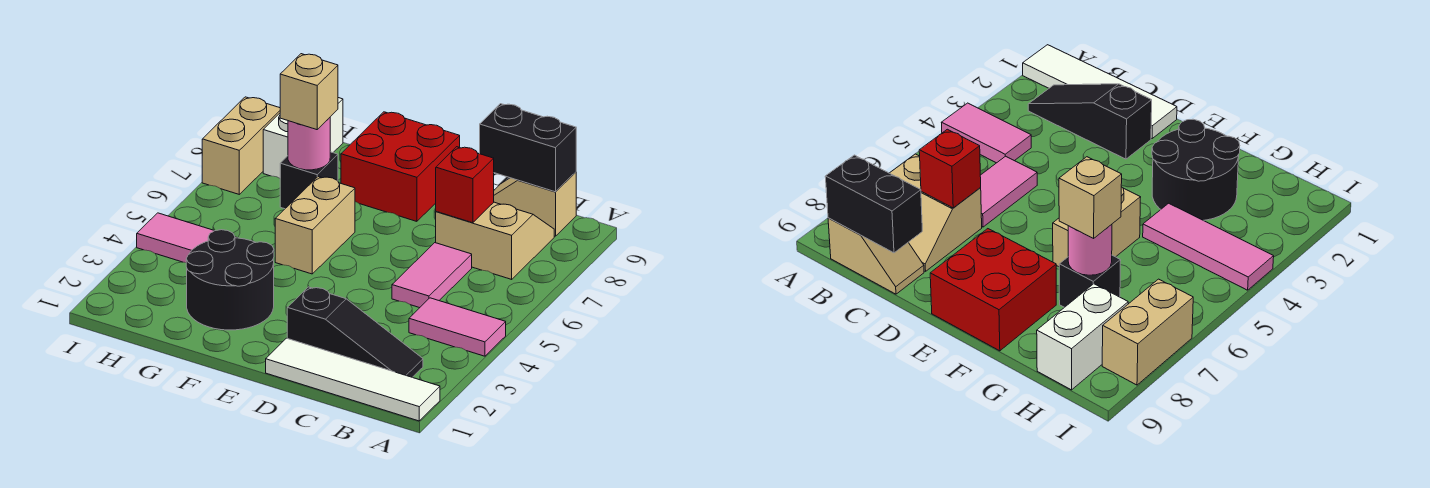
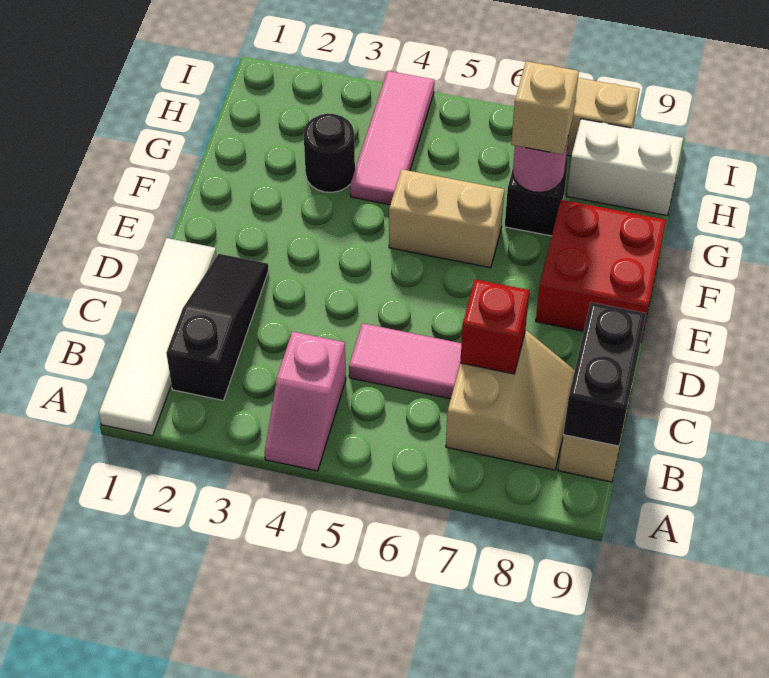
pink 1x2 tile [409,298,506,356] -> pink 1x2 slope [265,332,346,471]
black 1x3 slope [287,287,423,377] -> black 1x3 slope turned to [166,254,269,400]
black 2x2 round brick [186,230,274,330] -> black 1x1 round brick [304,113,355,192]

